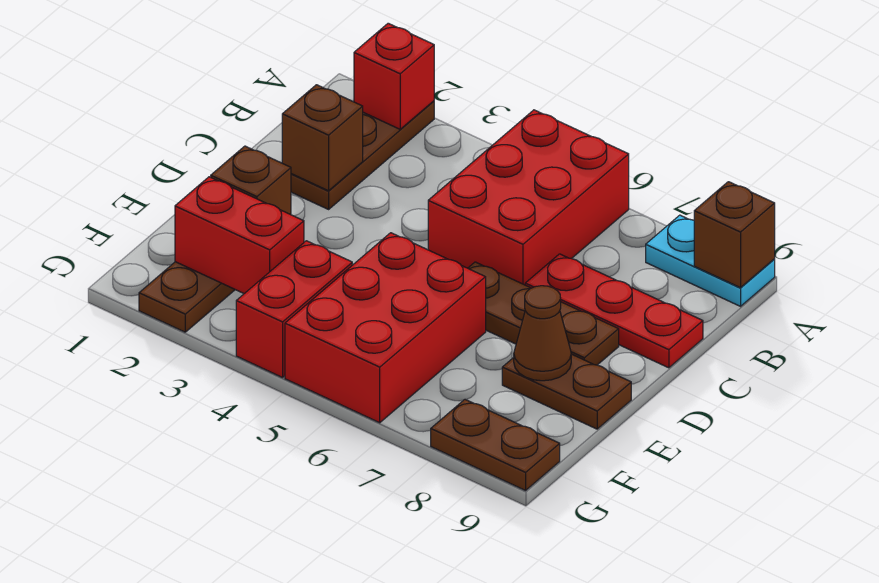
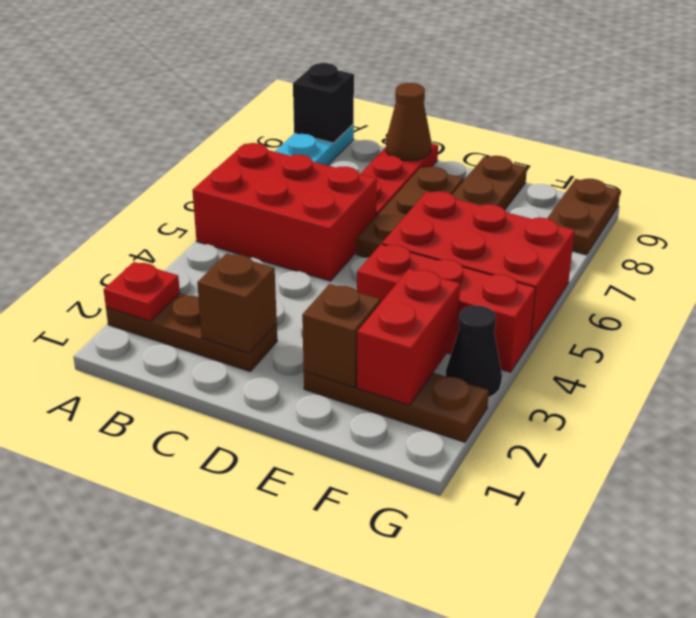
red 1x1 brick [354,23,434,129] -> red 1x1 plate [104,262,180,321]
brown 1x1 brick [694,182,775,288] -> black 1x1 brick [293,63,354,143]
brown 1x1 cone [514,286,571,381] -> brown 1x1 cone moved to [386,83,431,161]
red 1x2 brick [236,241,352,377] -> red 1x3 brick [357,244,536,372]
none -> black 1x1 cone [445,305,502,398]

